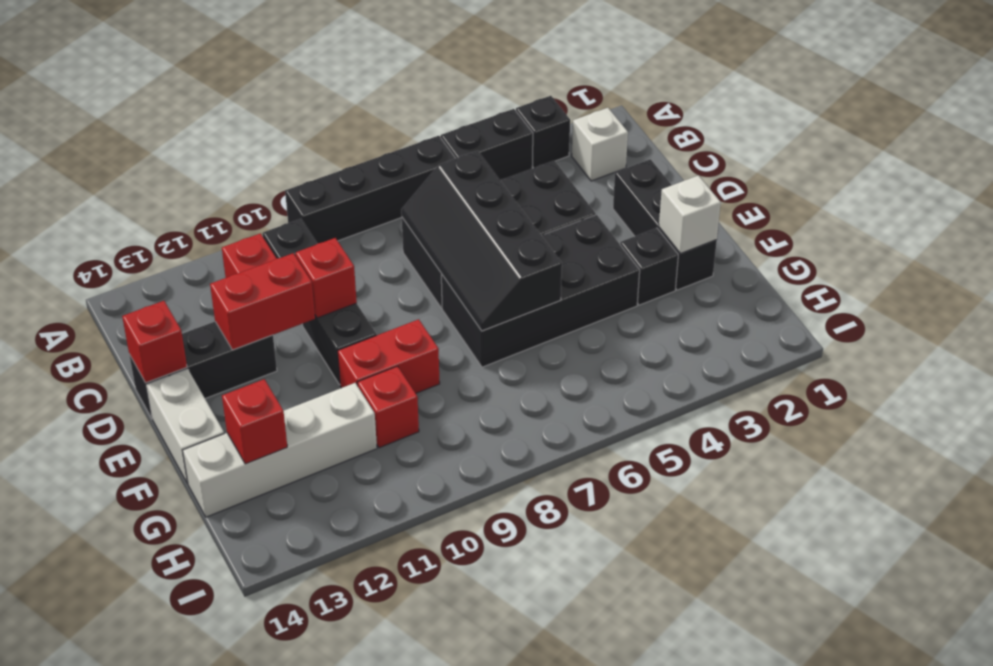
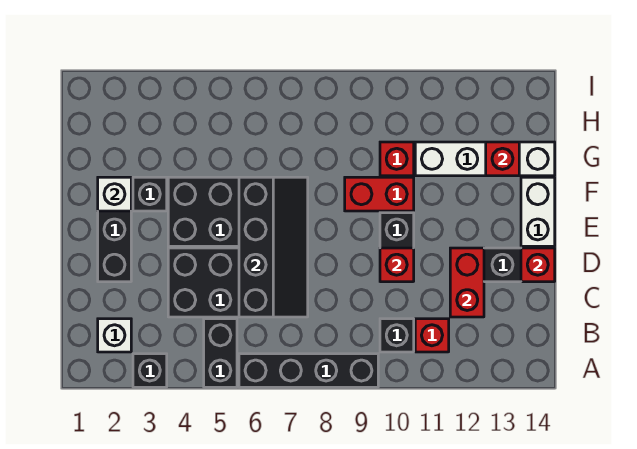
black 1x2 brick [441,109,533,180] -> black 1x2 brick turned to [204,319,237,387]
red 1x2 brick [210,253,315,350] -> red 1x2 brick turned to [450,248,484,317]

